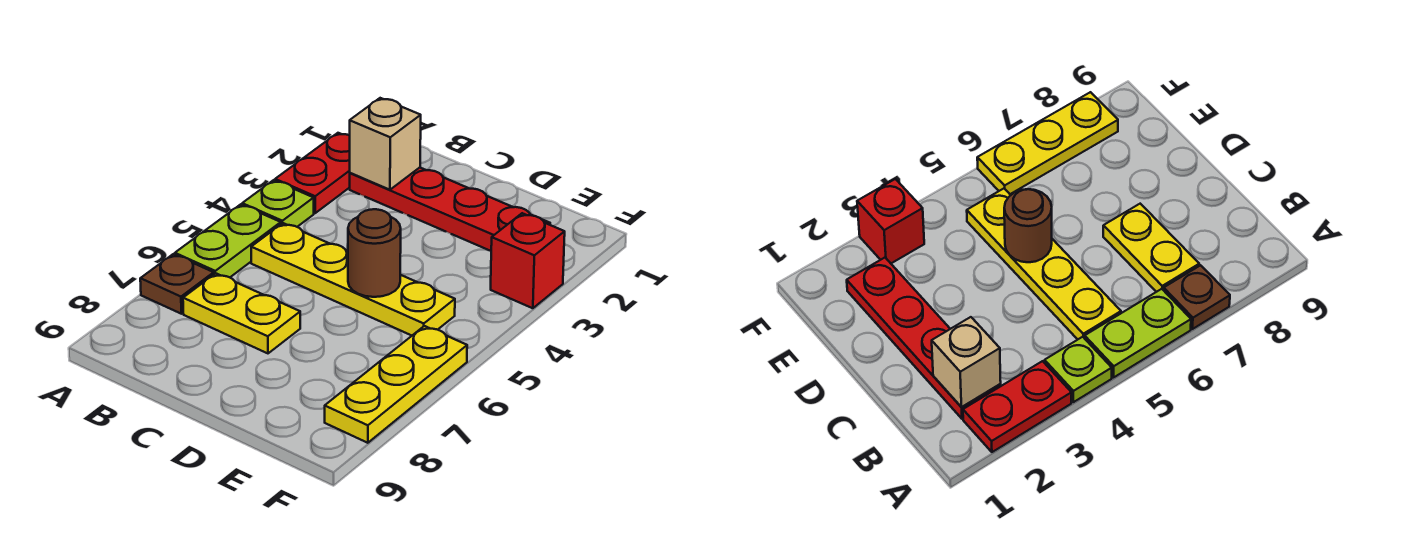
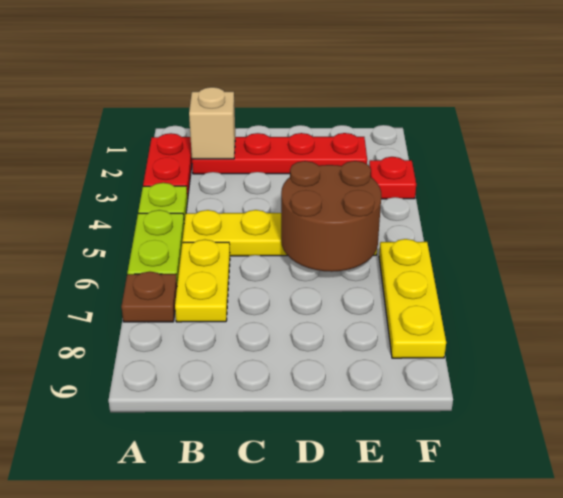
yellow 1x2 plate [183,273,300,353] -> yellow 1x2 plate turned to [175,240,230,322]
brown 1x1 round brick [348,209,401,297] -> brown 2x2 round brick [281,161,381,272]
red 1x1 brick [491,213,565,308] -> red 1x1 plate [369,157,416,199]

